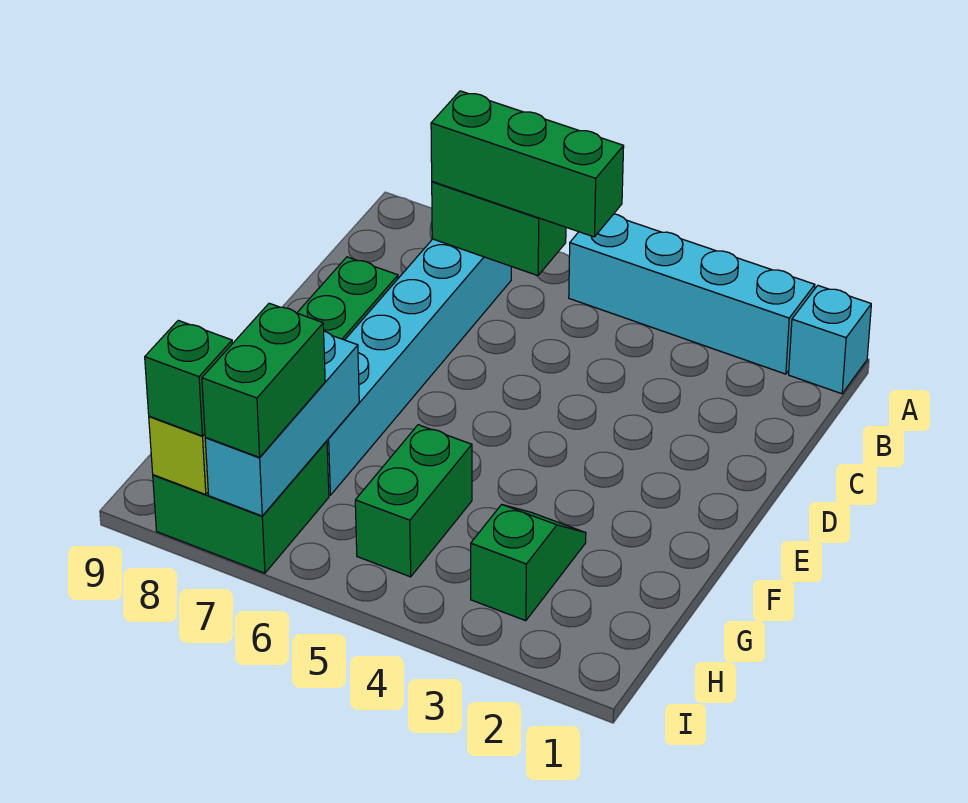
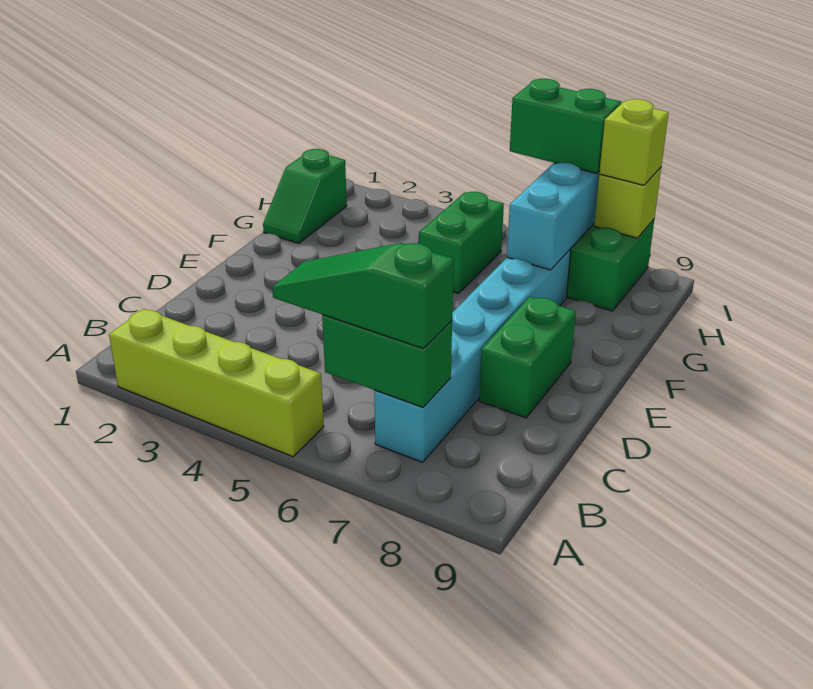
cyan 1x1 brick [789,286,871,394] -> none
cyan 1x4 brick [569,214,815,374] -> lime 1x4 brick [109,309,324,457]
green 1x3 brick [431,91,624,237] -> green 1x3 slope [272,243,454,349]
green 1x2 slope [471,504,586,621] -> green 1x2 slope moved to [263,149,347,243]
green 1x2 brick [202,303,325,457] -> green 1x2 brick turned to [510,79,621,173]
green 1x1 brick [145,320,232,436] -> lime 1x1 brick [599,99,669,185]

